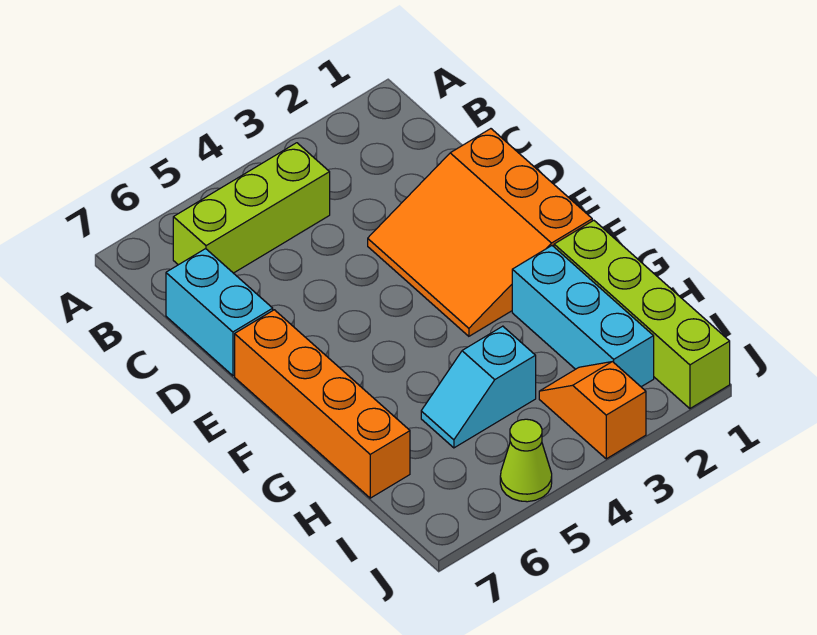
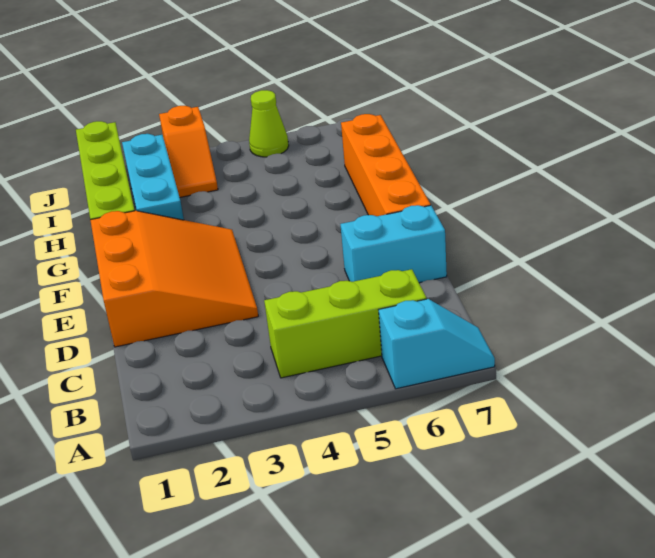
cyan 1x2 brick [166,249,273,376] -> cyan 1x2 brick turned to [340,205,447,283]
cyan 1x2 slope [421,326,536,448] -> cyan 1x2 slope moved to [379,299,495,389]

